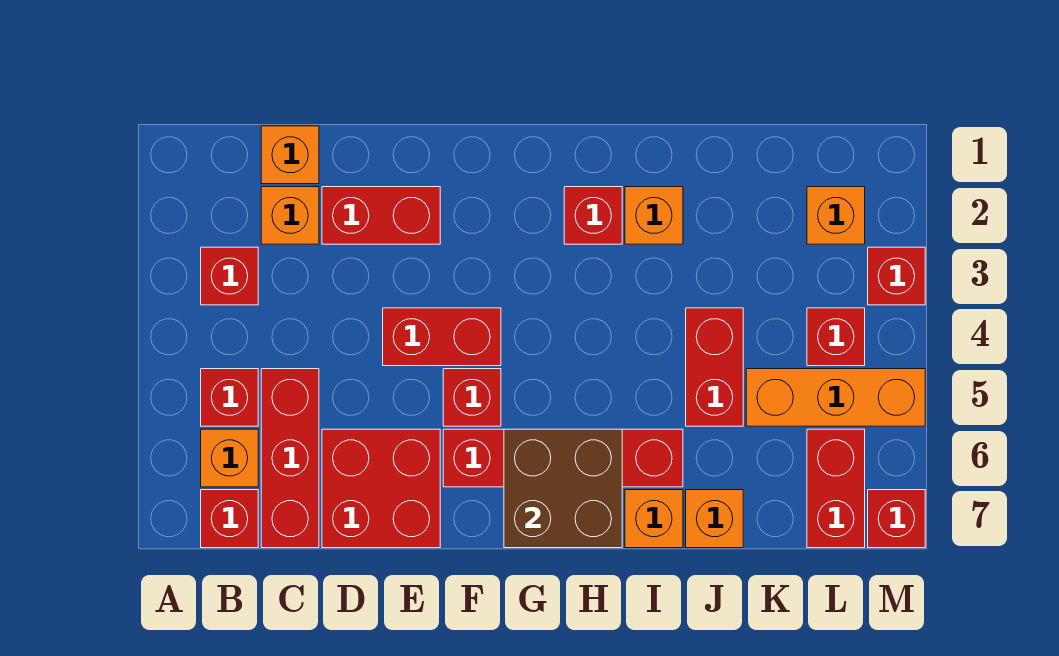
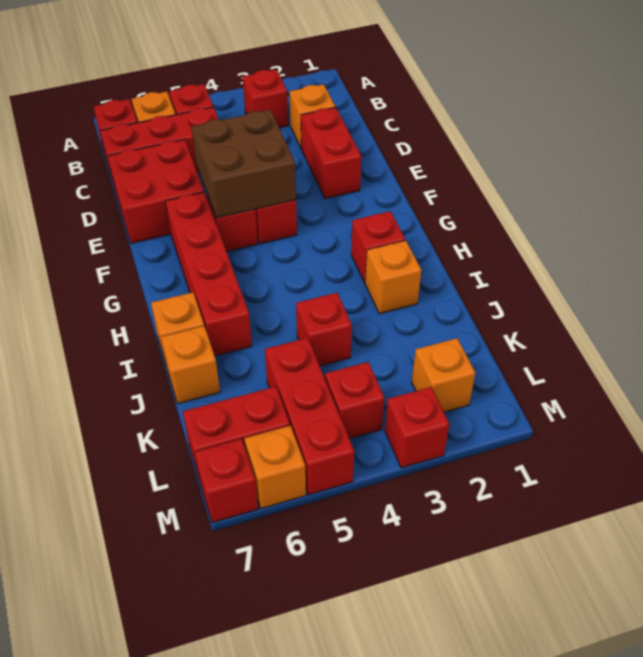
orange 1x1 brick [261,126,319,184] -> orange 1x1 brick moved to [244,426,306,509]
brown 2x2 brick [504,429,622,548] -> brown 2x2 brick moved to [192,110,296,218]
red 1x2 brick [686,308,743,426] -> red 1x1 brick [296,293,352,366]
orange 1x3 brick [746,369,925,426] -> red 1x3 brick [265,338,354,495]

